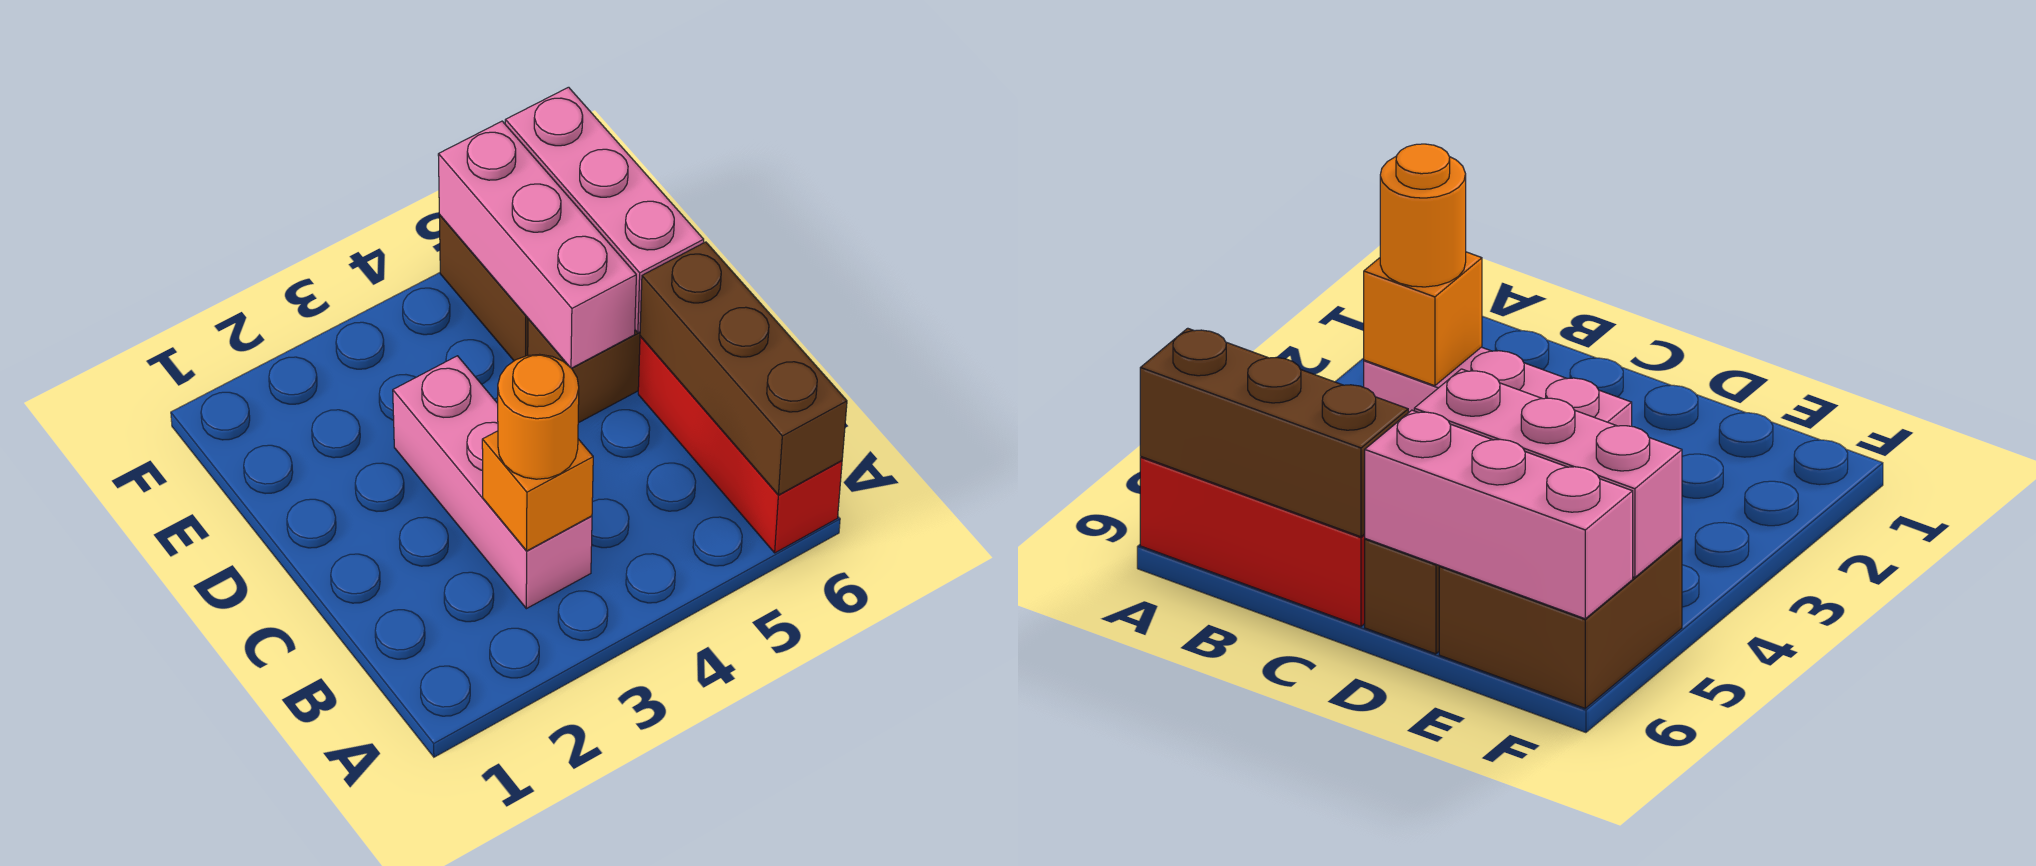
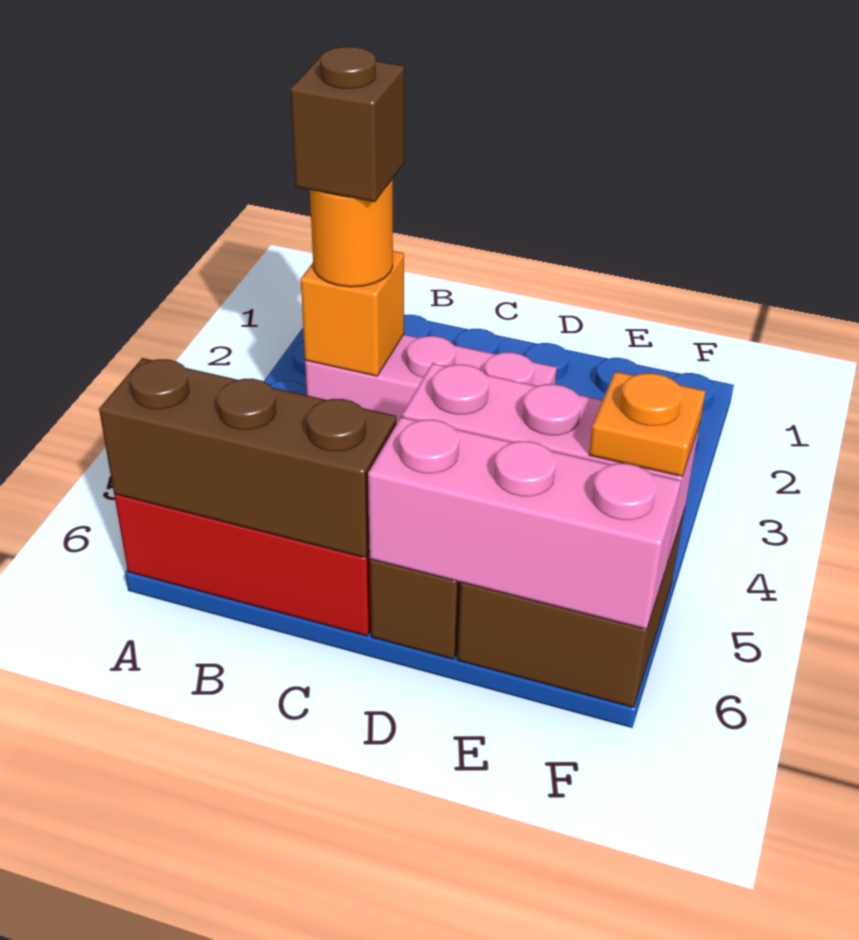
none -> brown 1x1 brick [290,47,405,202]
none -> orange 1x1 plate [589,371,706,476]

